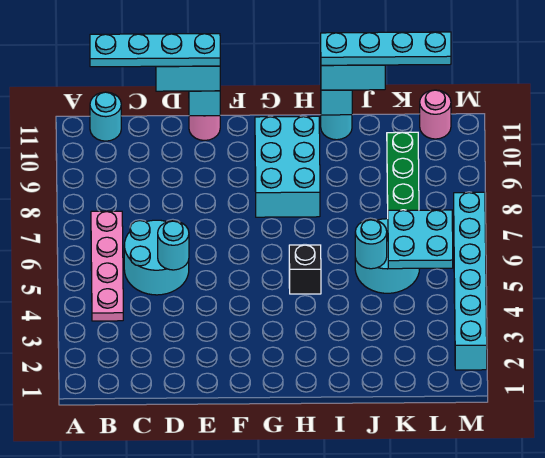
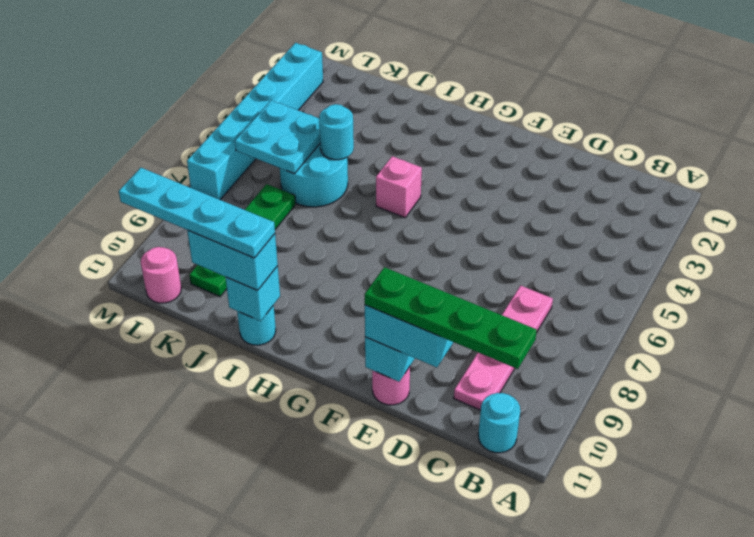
pink 1x4 plate [91,211,123,321] -> pink 1x4 plate moved to [454,286,553,410]
cyan 1x4 plate [90,34,220,67] -> green 1x4 plate [365,267,537,369]
cyan 2x2 round brick [124,220,189,295] -> none
cyan 1x1 round brick [158,221,189,270] -> none
cyan 2x3 brick [255,116,320,217] -> none
black 1x1 brick [289,245,321,294] -> pink 1x1 brick [376,156,422,218]

